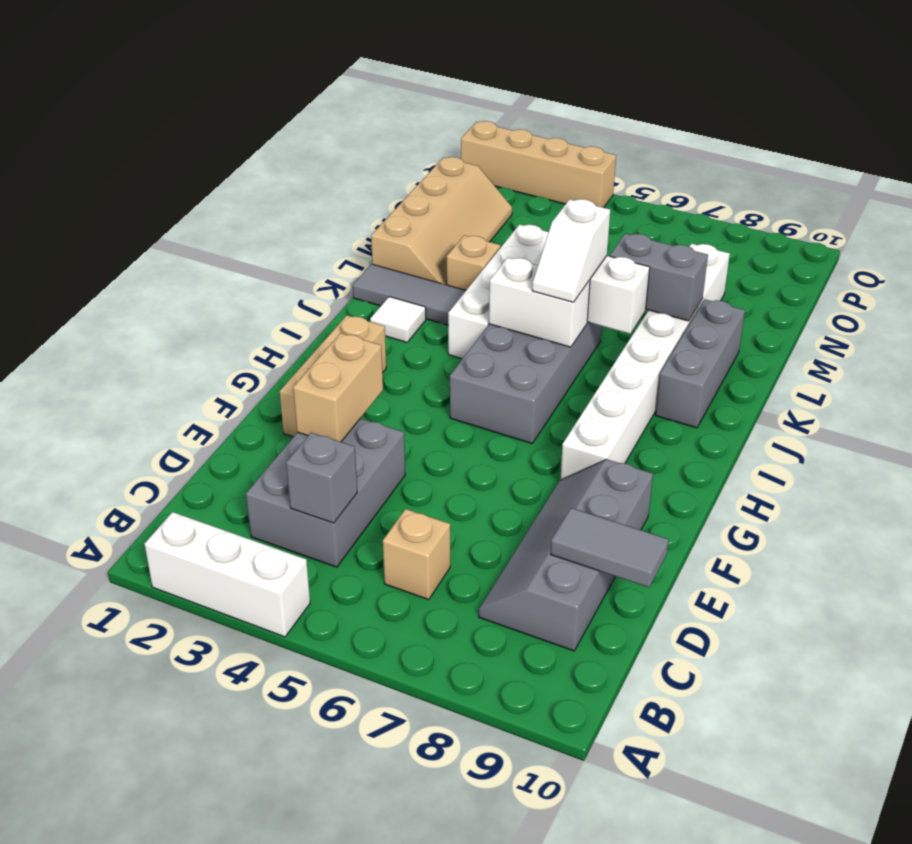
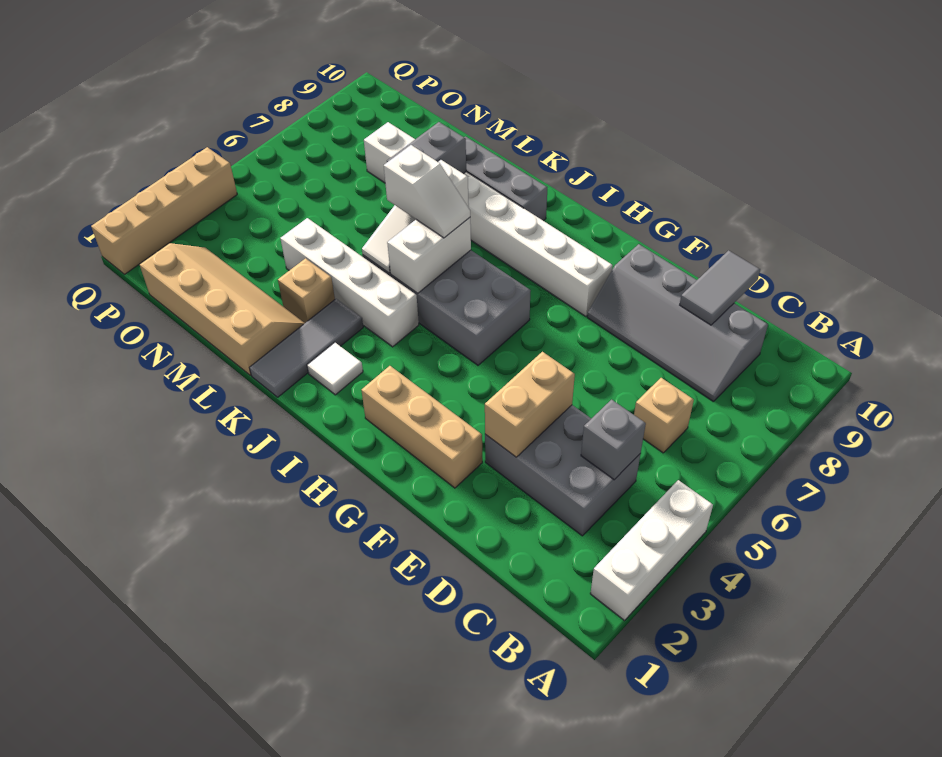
tan 1x2 brick [293,333,383,442] -> tan 1x2 brick turned to [485,352,575,457]

